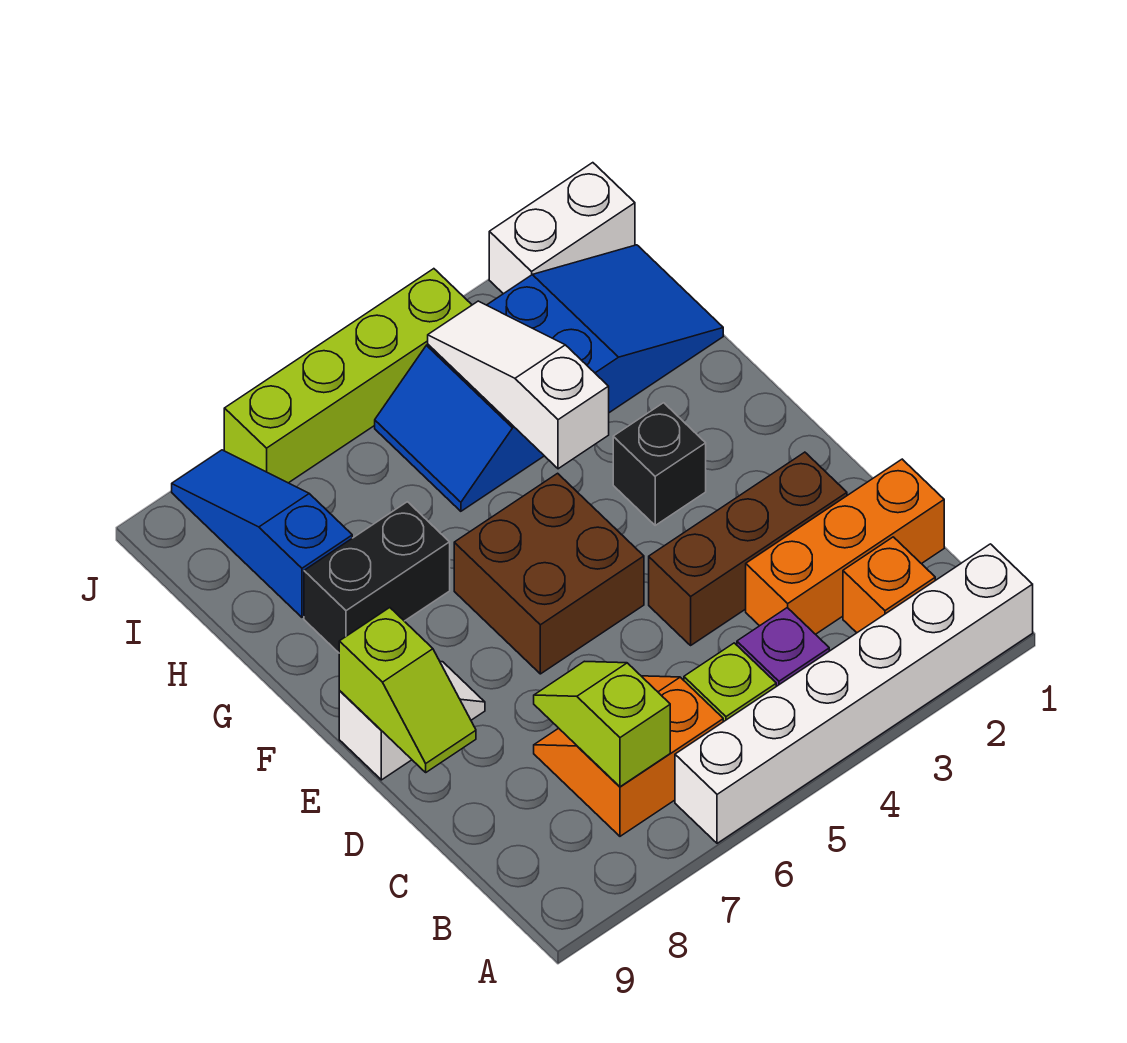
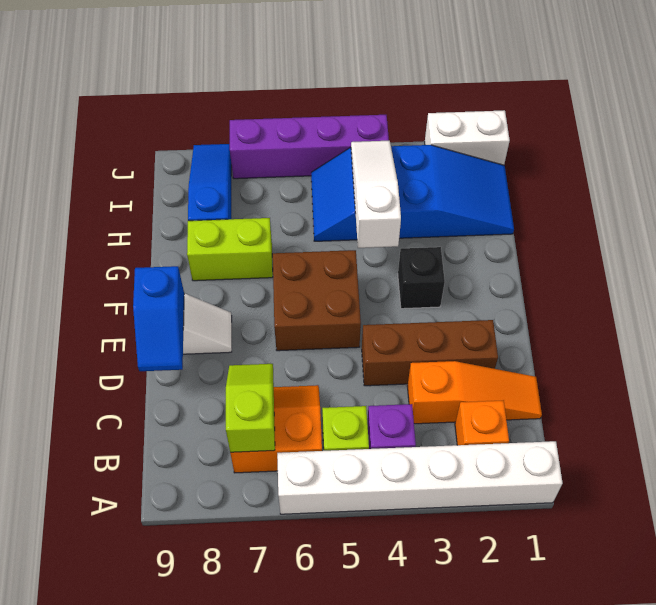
orange 1x3 brick [746,459,944,634] -> orange 1x3 slope [408,361,542,424]
lime 1x2 slope [339,608,476,772] -> blue 1x2 slope [133,266,184,371]
black 1x2 brick [304,502,450,653] -> lime 1x2 brick [187,218,273,281]
lime 1x4 brick [224,269,472,483] -> purple 1x4 brick [230,115,389,179]

